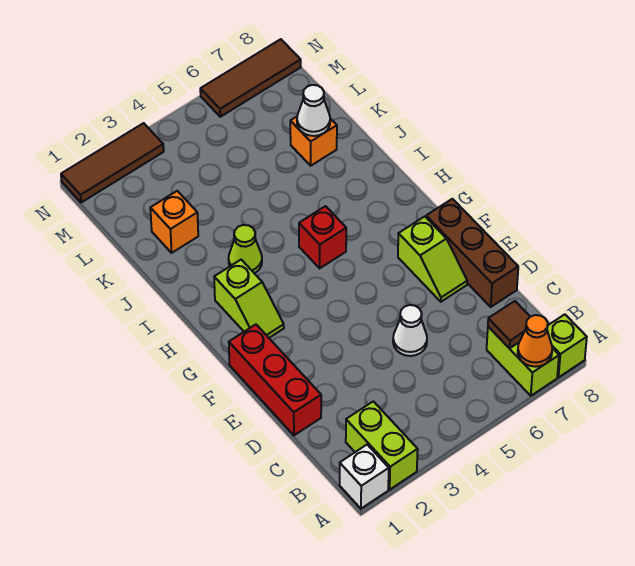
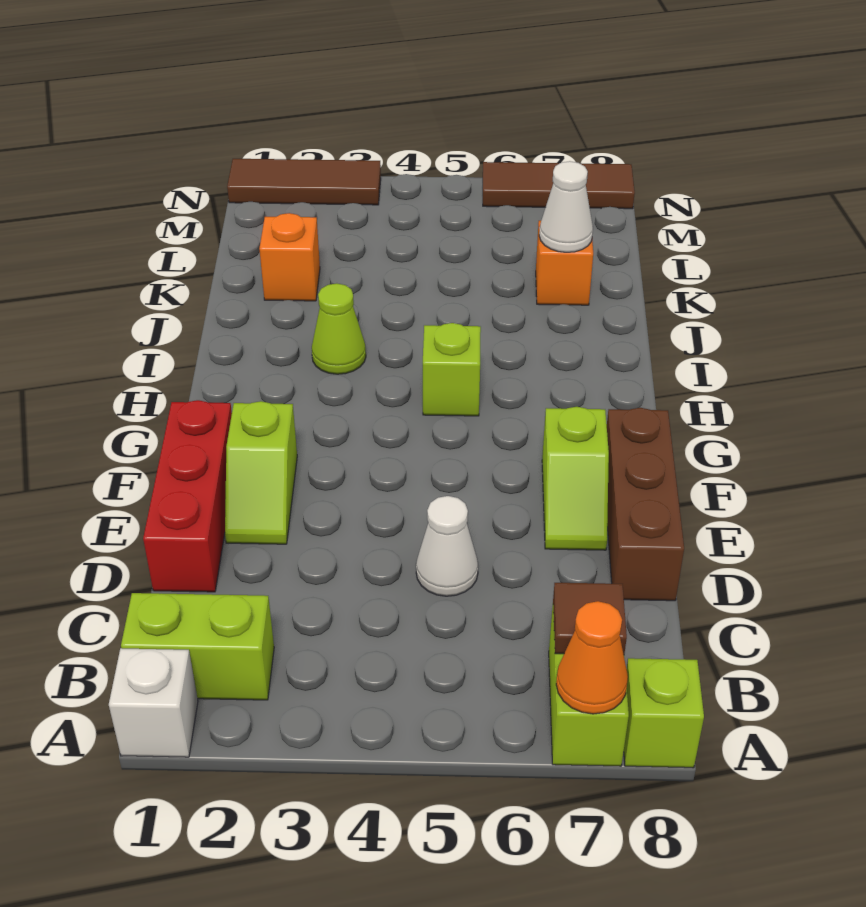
lime 1x2 brick [346,401,418,489] -> lime 1x2 brick turned to [121,593,274,700]
lime 1x2 slope [214,260,284,338] -> lime 1x2 slope moved to [225,401,297,544]
red 1x1 brick [299,206,346,268] -> lime 1x1 brick [423,323,481,416]

